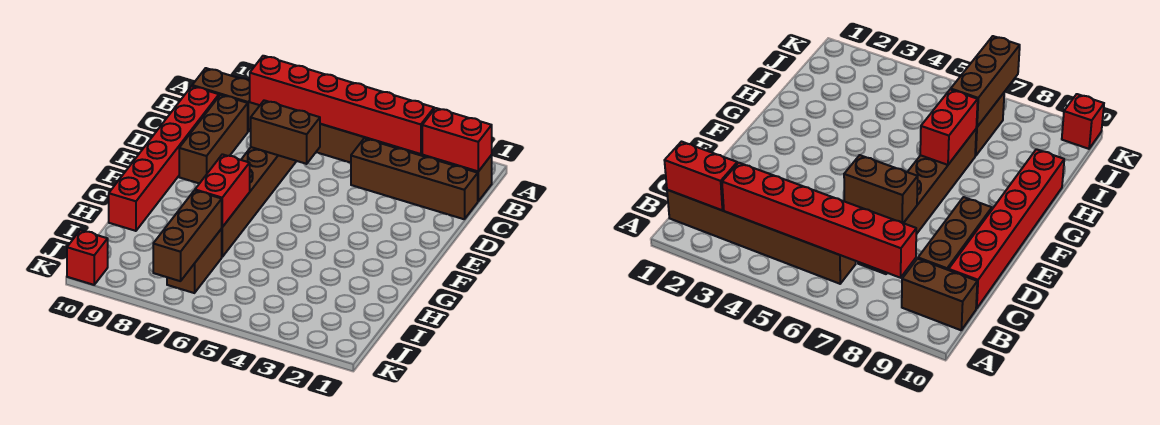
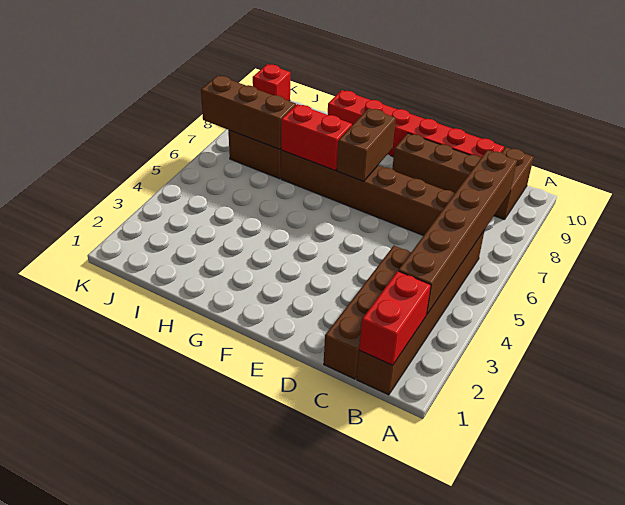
red 1x6 brick [250,56,434,154] -> brown 1x6 brick [398,150,517,315]
brown 1x2 brick [251,100,320,164] -> brown 1x2 brick moved to [337,108,396,182]

